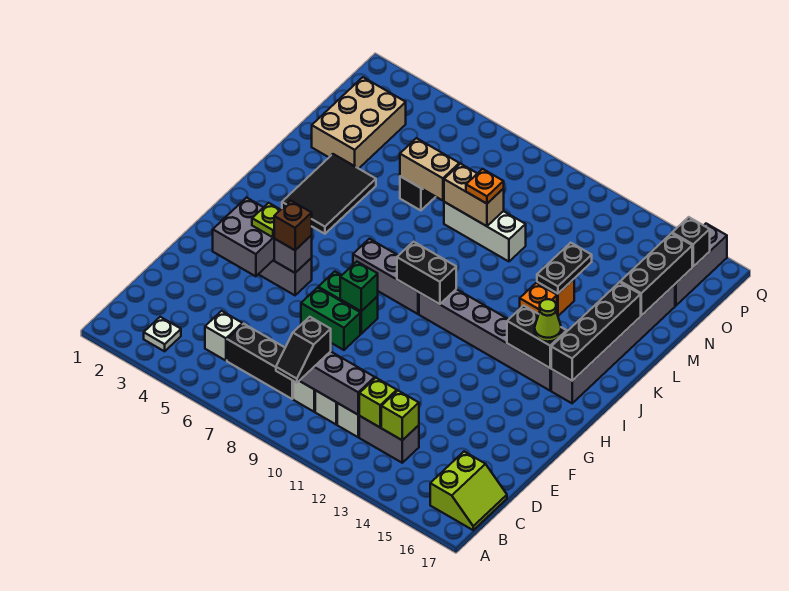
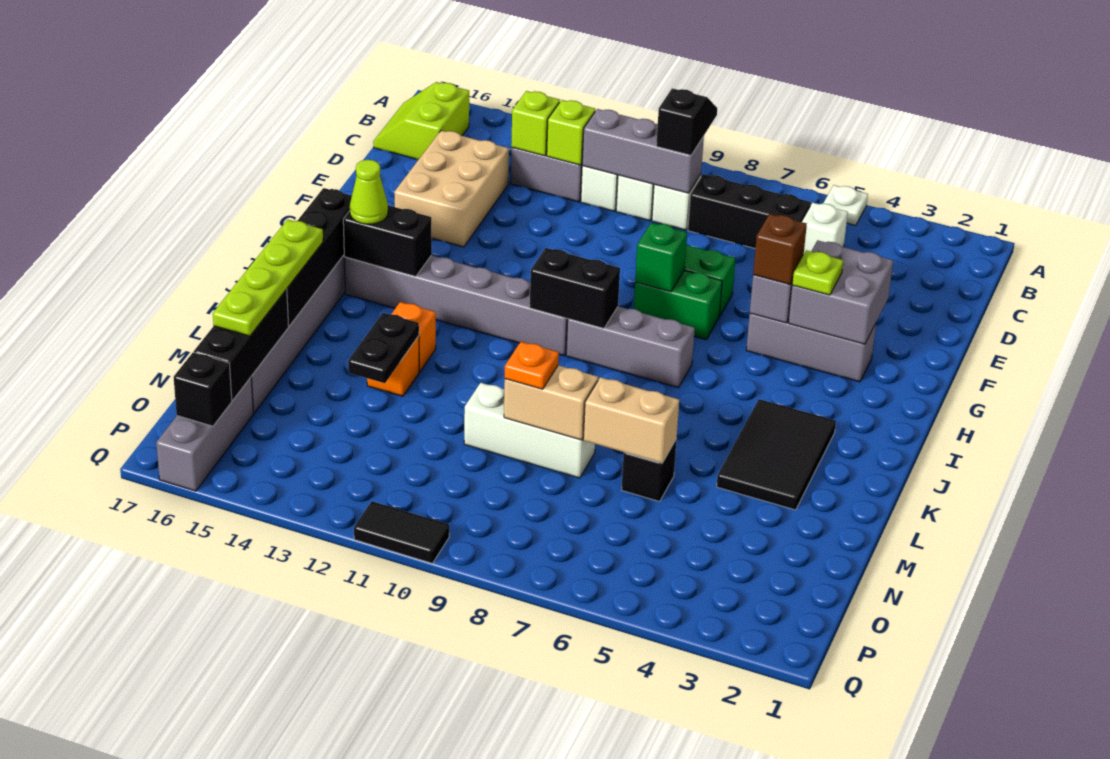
white 1x1 plate [144,317,181,351] -> white 1x1 plate moved to [823,185,868,225]
none -> lime 1x4 plate [213,220,323,336]
tan 2x3 brick [312,77,406,169] -> tan 2x3 brick moved to [394,131,509,247]
none -> black 1x2 tile [354,501,449,563]

